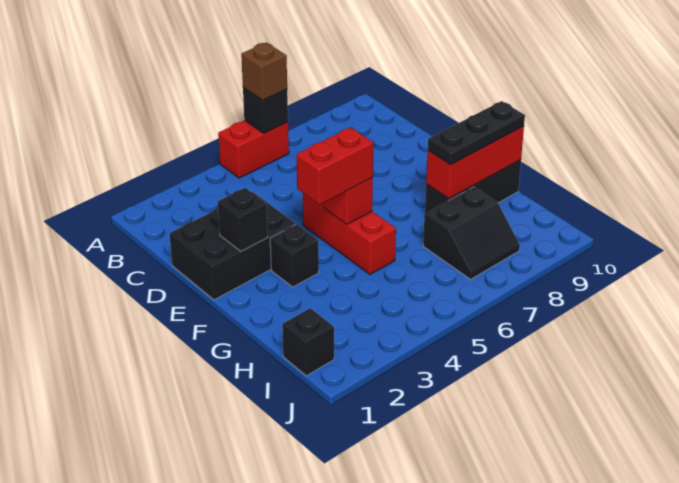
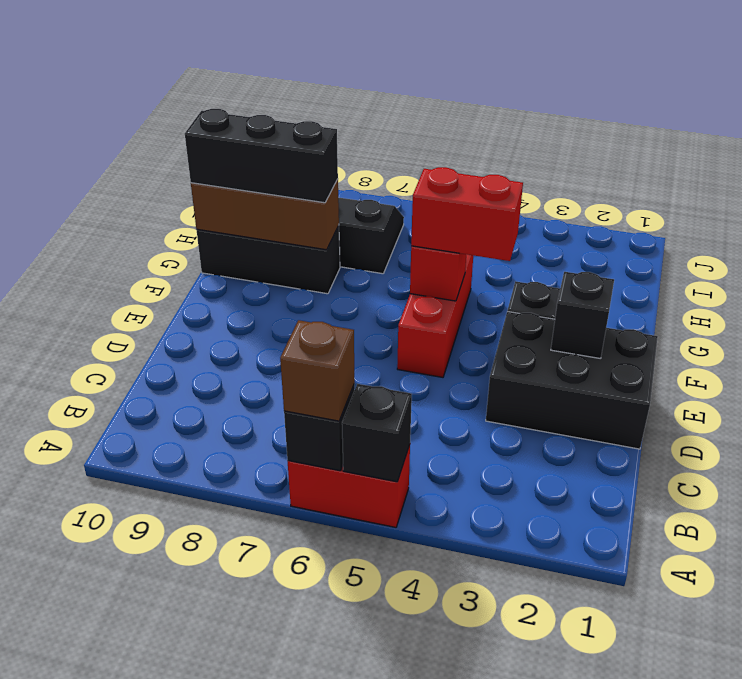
red 1x3 brick [426,126,524,199] -> brown 1x3 brick [191,179,339,250]
black 1x3 plate [428,101,525,165] -> black 1x3 brick [185,109,338,203]
black 1x1 brick [282,308,334,376] -> black 1x1 brick moved to [342,384,412,482]

